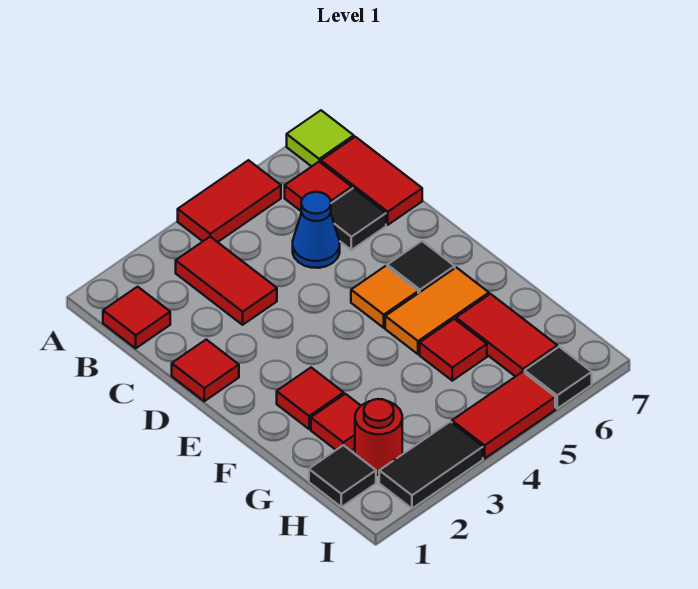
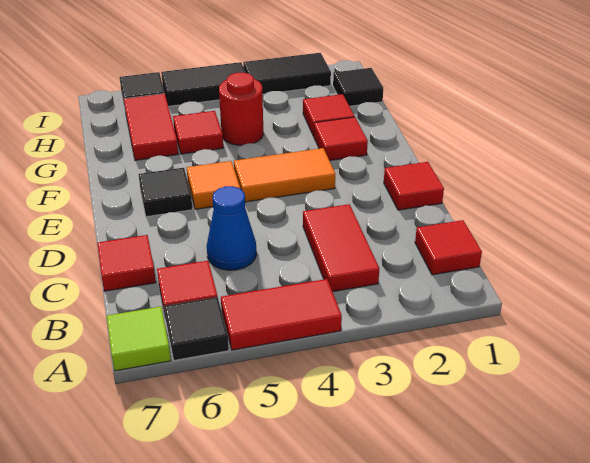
red 1x2 tile [321,137,422,225] -> red 1x1 tile [97,235,156,291]
black 1x1 tile [331,188,386,250] -> black 1x1 tile moved to [164,297,229,360]
orange 1x2 tile [385,267,489,354] -> orange 1x2 tile moved to [234,148,335,202]
red 1x1 round brick [355,399,402,475] -> red 1x1 round brick moved to [219,73,263,145]
red 1x2 tile [452,372,555,458] -> black 1x2 tile [161,62,245,106]

